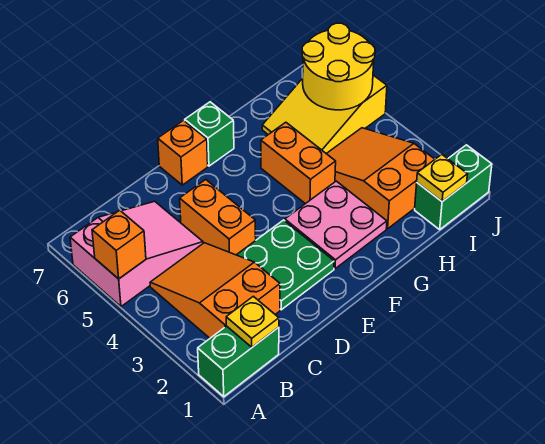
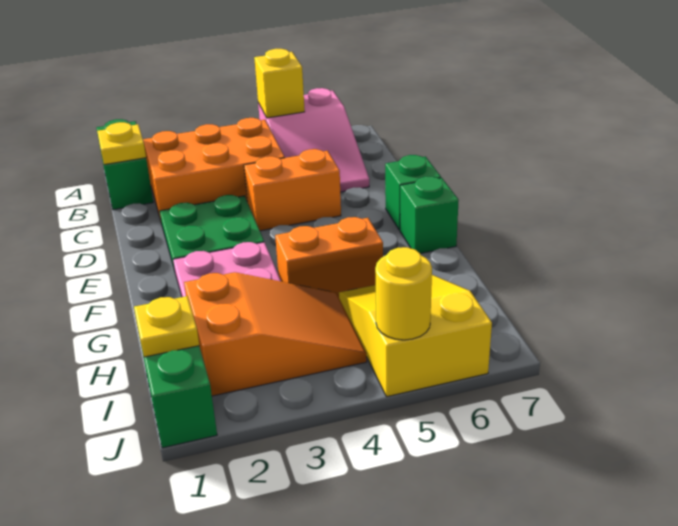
orange 1x1 brick [92,210,146,279] -> yellow 1x1 brick [254,49,305,118]
orange 2x3 slope [150,243,280,338] -> orange 2x3 brick [143,118,285,220]
orange 1x1 brick [158,120,208,185] -> green 1x1 brick [385,155,441,230]
yellow 2x2 round brick [302,23,375,110] -> yellow 1x1 round brick [375,247,432,340]

